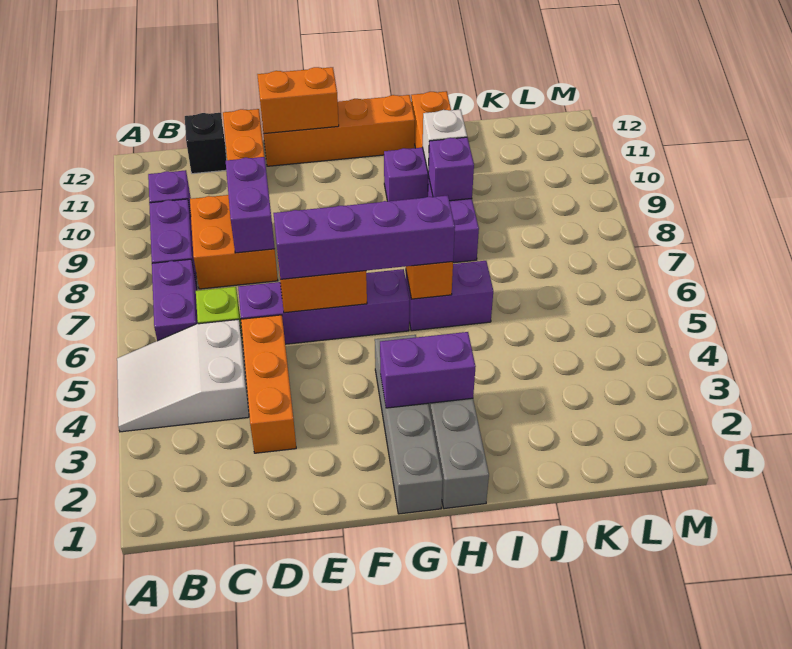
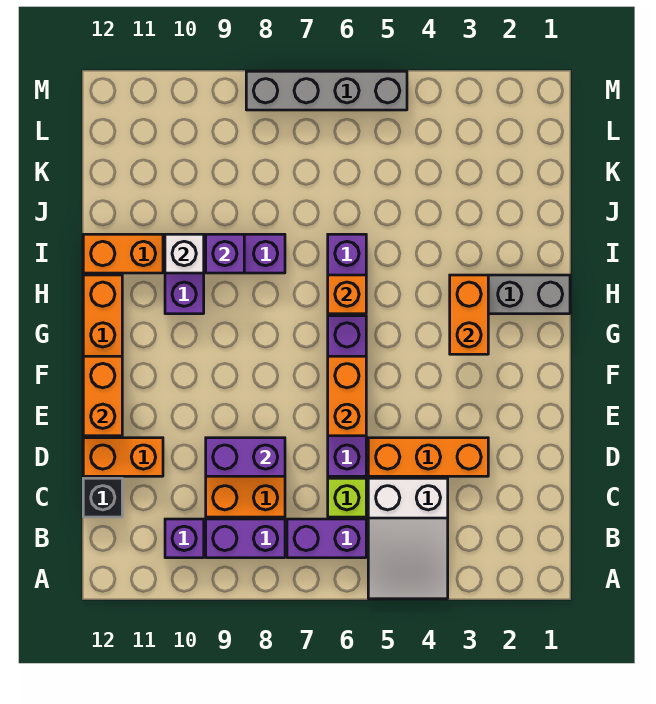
purple 1x4 brick [273,195,455,279] -> none
grey 1x4 brick [375,335,443,514] -> grey 1x4 brick moved to [246,71,407,110]
purple 1x2 brick [380,332,476,408] -> orange 1x2 brick [450,275,488,354]

